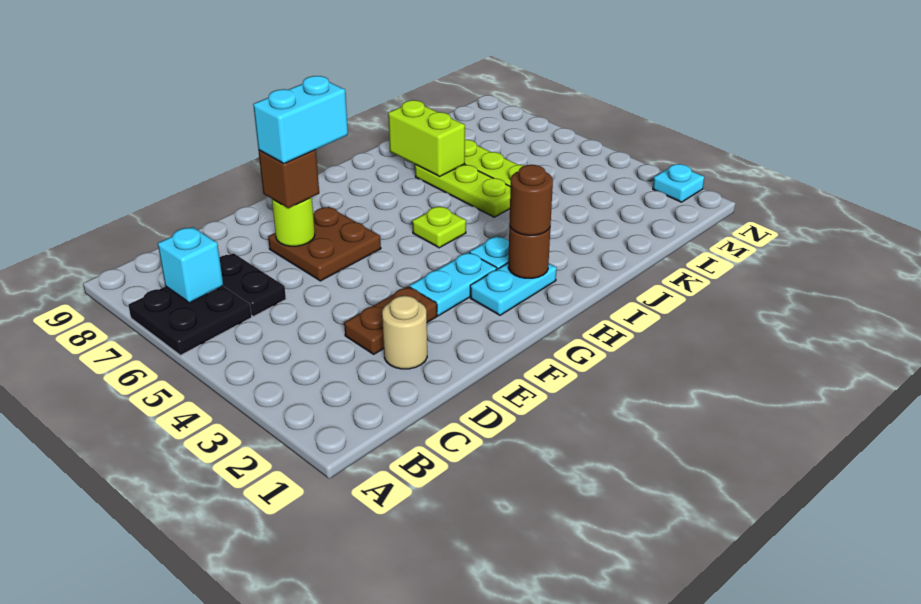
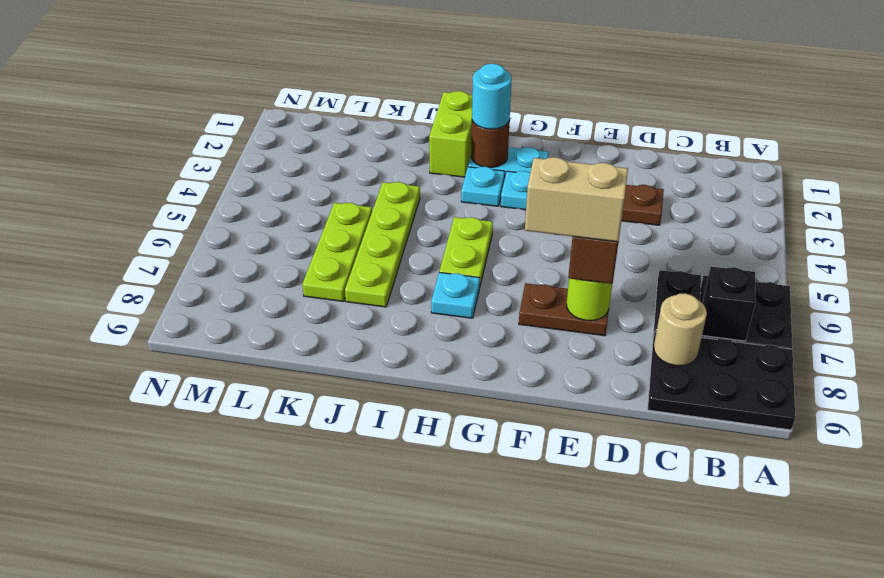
none -> black 2x3 plate [648,331,795,430]
cyan 1x1 brick [158,227,223,303] -> black 1x1 brick [702,266,756,341]
tan 1x1 round brick [382,296,427,369] -> tan 1x1 round brick moved to [654,293,707,366]
brown 2x2 plate [268,207,381,281] -> brown 1x2 plate [519,283,609,336]
cyan 1x2 brick [253,76,348,164] -> tan 1x2 brick [525,157,628,242]
brown 1x1 round brick [509,165,553,235] -> cyan 1x1 round brick [472,64,512,129]
lime 1x1 plate [412,206,466,248] -> lime 1x2 plate [439,217,493,288]
lime 1x3 plate [415,164,510,217] -> lime 1x4 plate [345,182,420,307]
lime 1x2 brick [388,100,465,177] -> lime 1x2 brick moved to [429,91,472,177]
cyan 1x1 plate [653,164,704,202] -> cyan 1x1 plate moved to [431,272,480,318]

